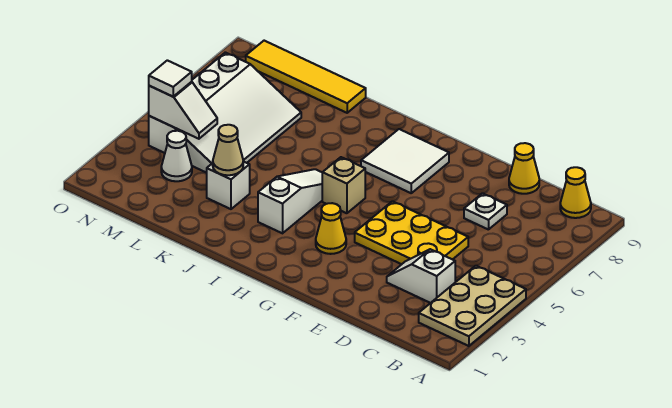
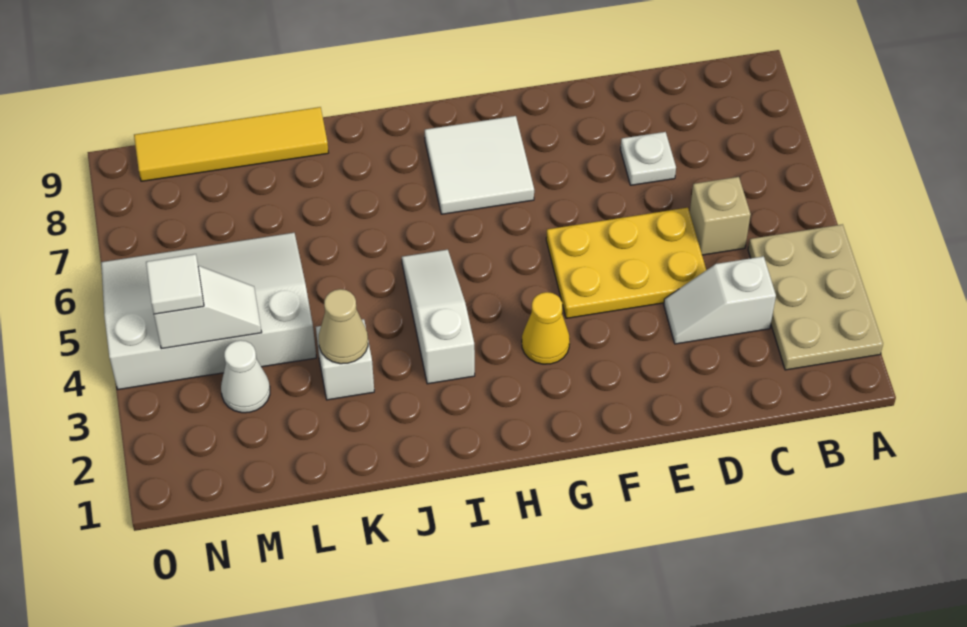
yellow 1x1 cone [560,167,591,218] -> none
yellow 1x1 cone [509,143,539,194] -> none
tan 1x1 brick [322,157,365,213] -> tan 1x1 brick moved to [690,177,751,255]
white 3x4 slope [149,52,301,173] -> white 3x4 slope turned to [101,233,316,390]

